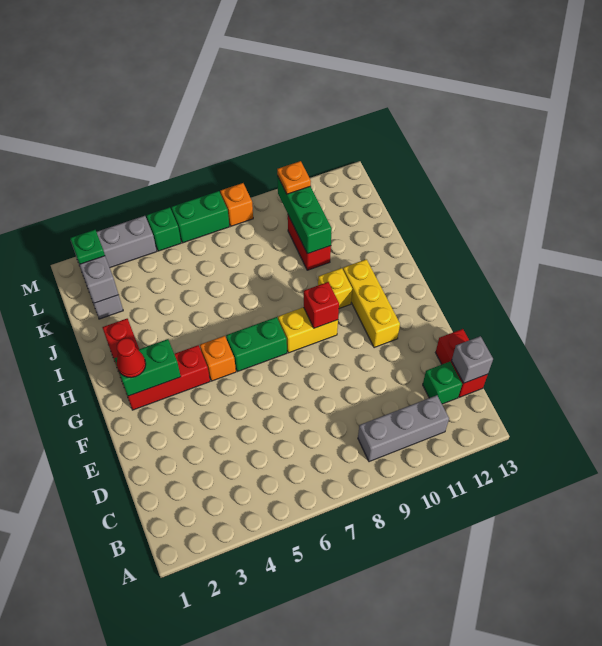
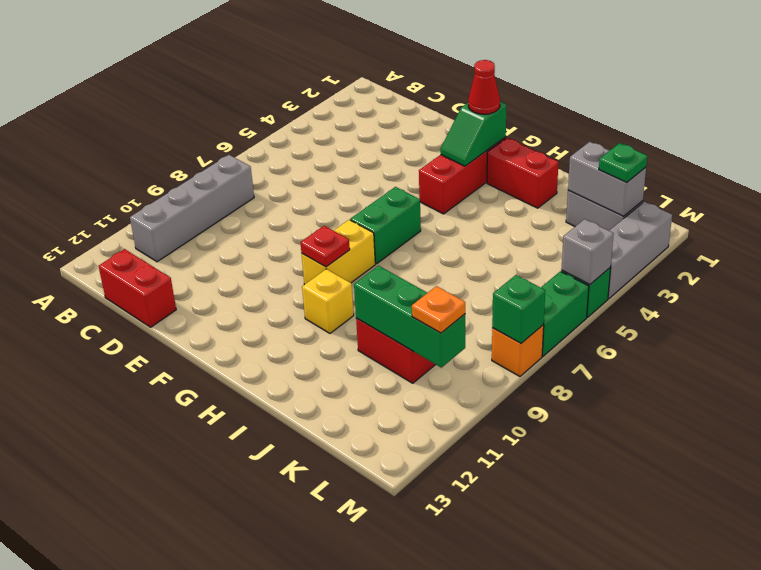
grey 1x3 brick [358,395,449,462] -> grey 1x4 brick [130,155,254,262]
green 1x1 brick [423,362,462,404] -> green 1x1 brick moved to [492,275,545,343]
grey 1x1 brick [452,336,493,383] -> grey 1x1 brick moved to [561,219,614,285]
yellow 1x3 brick [343,259,400,348] -> none
green 1x2 brick [114,339,181,396] -> green 1x2 slope [440,102,506,166]
orange 1x1 brick [200,336,236,381] -> none
red 1x1 brick [304,282,339,328] -> red 1x1 plate [300,226,350,267]

